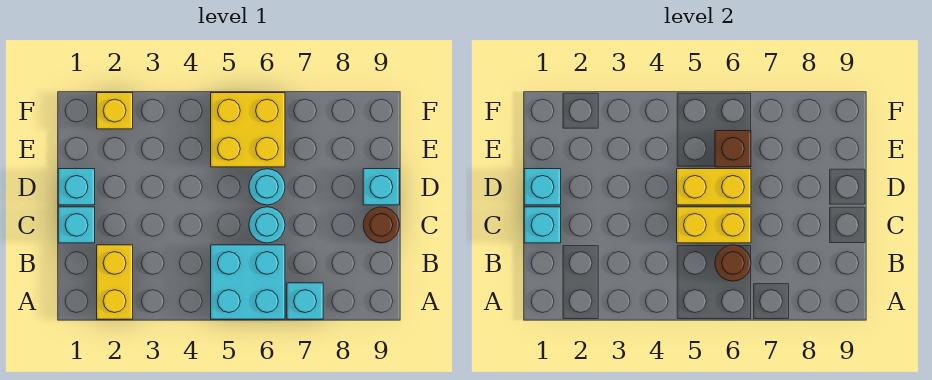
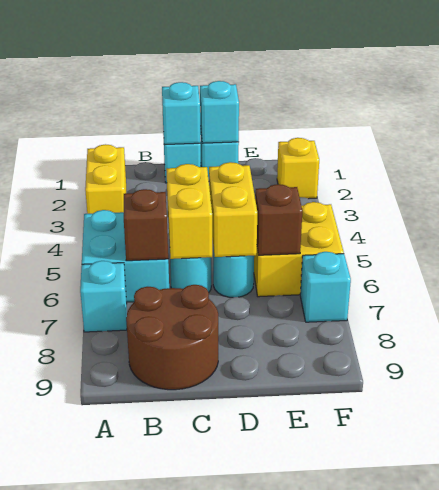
yellow 1x2 brick [97,245,133,319] -> yellow 1x2 brick turned to [85,144,126,214]
brown 1x1 round brick [715,245,751,281] -> brown 1x1 brick [124,189,168,261]
brown 1x1 round brick [363,207,399,243] -> brown 2x2 round brick [126,285,218,390]
cyan 1x1 brick [363,169,399,205] -> cyan 1x1 brick moved to [300,252,351,322]

